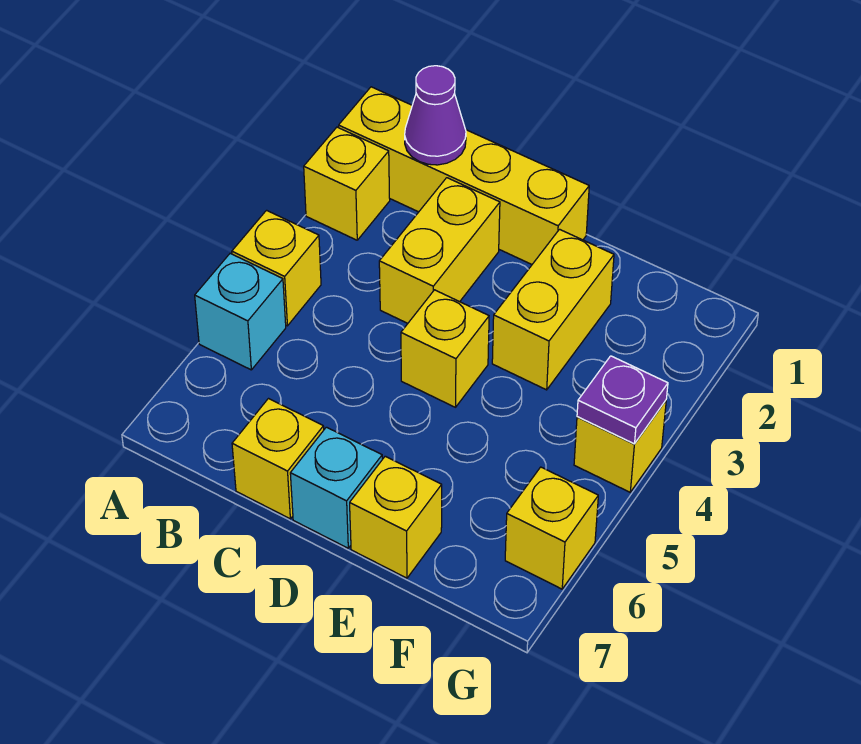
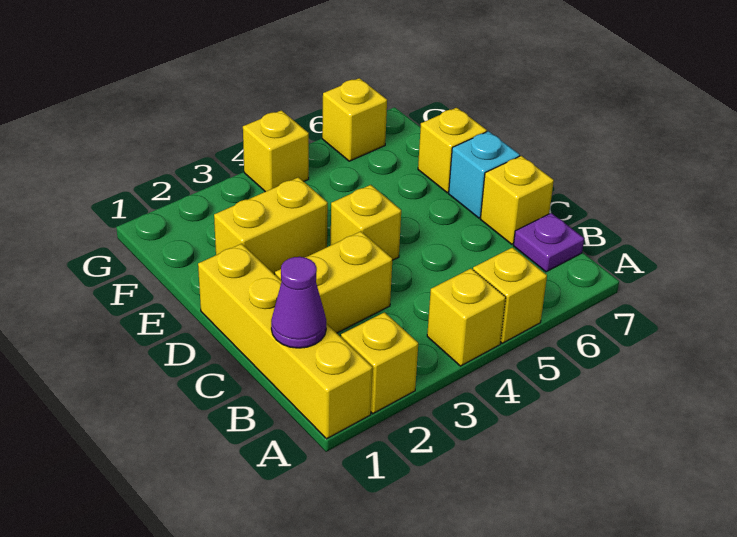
cyan 1x1 brick [195,253,286,370] -> yellow 1x1 brick [473,248,547,343]
purple 1x1 plate [577,356,668,444] -> purple 1x1 plate moved to [513,213,584,272]

